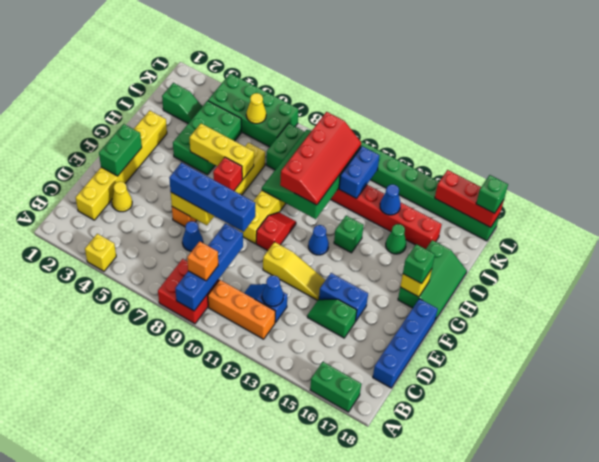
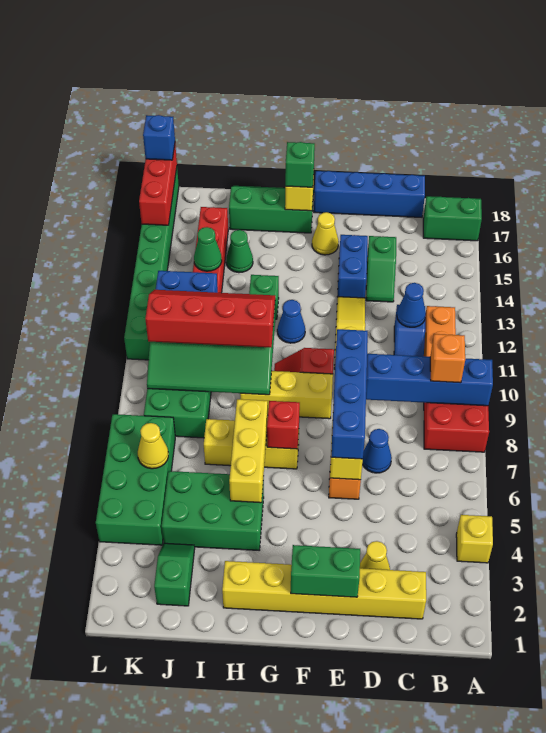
green 1x2 brick [310,362,361,412] -> green 1x2 brick turned to [423,196,482,241]
none -> yellow 1x1 cone [312,212,339,255]
blue 1x1 cone [380,184,401,215] -> green 1x1 cone [194,227,222,271]
green 1x1 brick [476,175,508,214] -> blue 1x1 brick [143,115,175,160]

